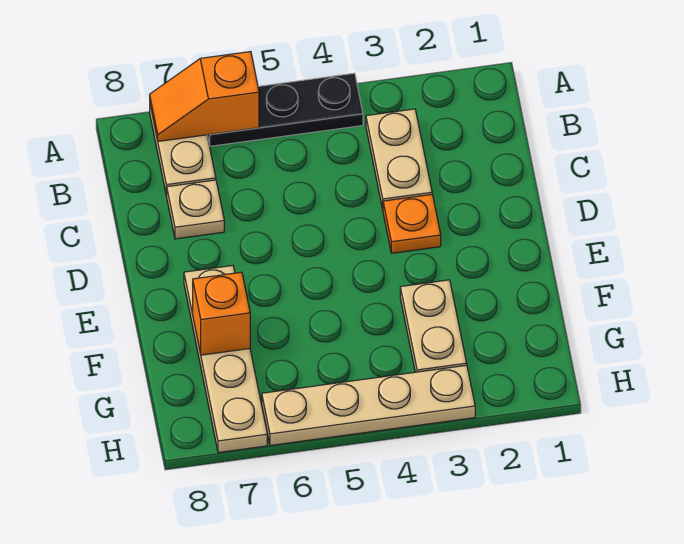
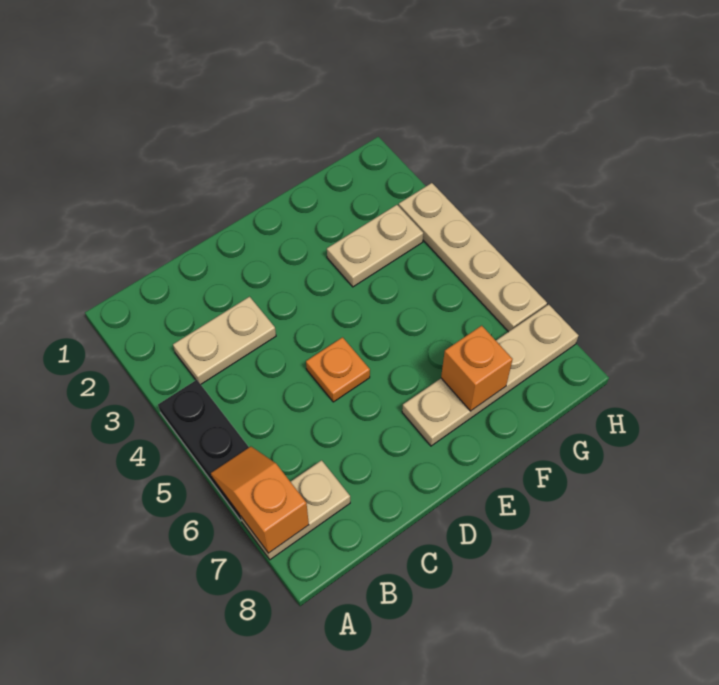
orange 1x2 slope [150,52,259,141] -> orange 1x2 slope turned to [211,446,309,553]
tan 1x1 plate [167,180,224,239] -> none
orange 1x1 plate [383,194,441,253] -> orange 1x1 plate moved to [306,337,370,402]

